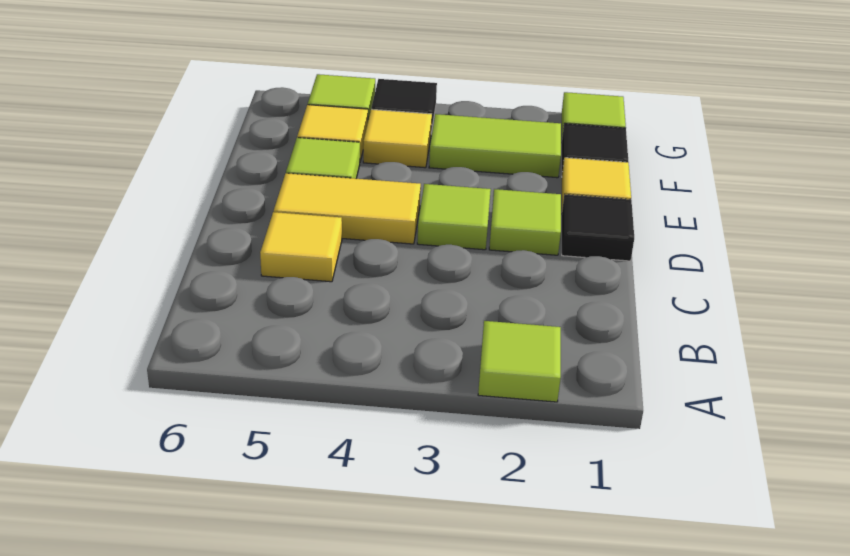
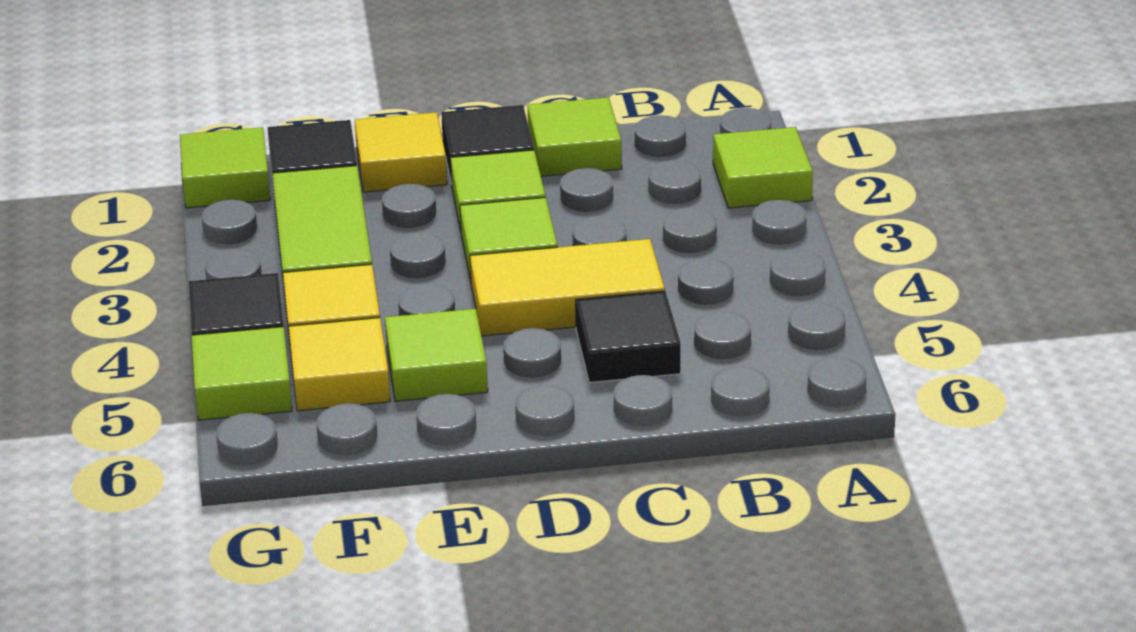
none -> lime 1x1 tile [527,98,622,176]
yellow 1x1 tile [260,212,342,282] -> black 1x1 tile [576,291,681,383]
yellow 1x2 tile [274,173,421,244] -> yellow 1x2 tile turned to [470,239,665,336]

